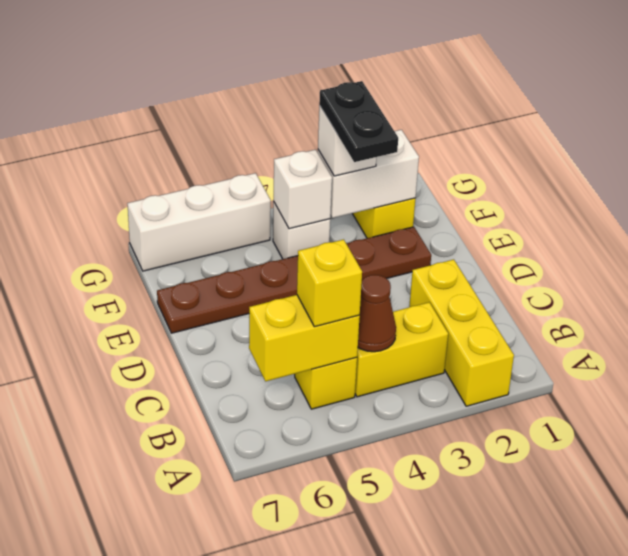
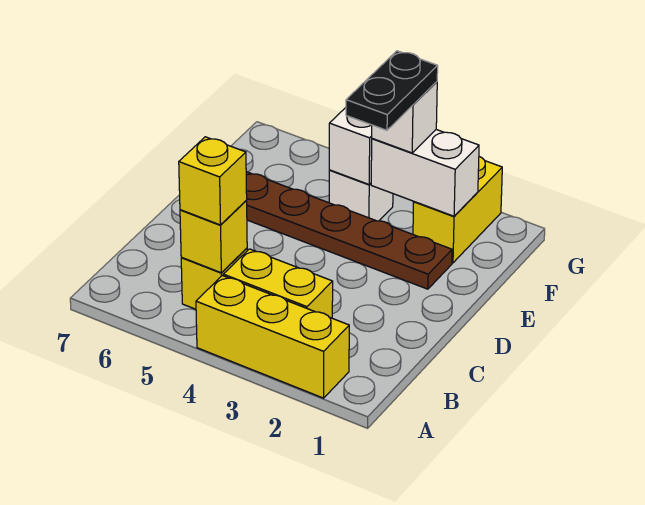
yellow 1x3 brick [409,259,514,406] -> yellow 1x3 brick turned to [196,276,349,398]
brown 1x1 cone [358,275,396,352] -> none
yellow 1x2 brick [249,295,360,381] -> yellow 1x1 brick [180,201,247,273]
white 1x3 brick [127,173,271,271] -> none

